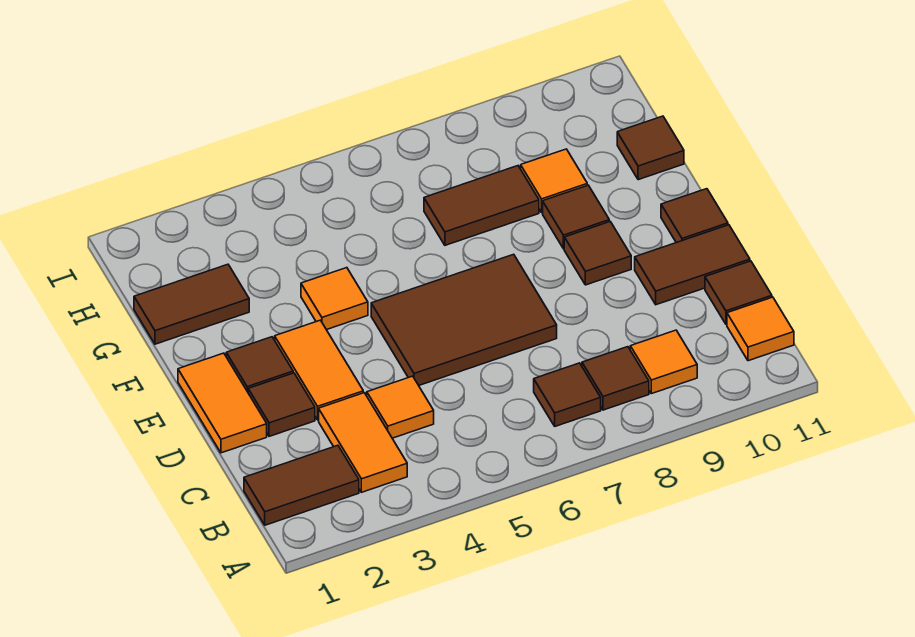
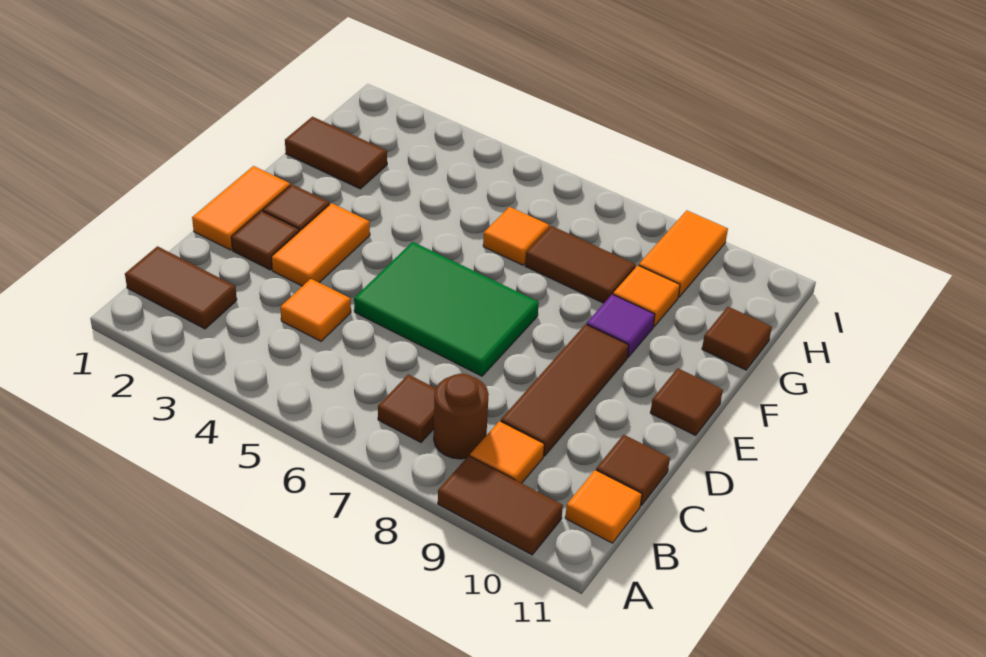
orange 1x2 tile [319,393,407,492] -> orange 1x2 tile moved to [639,210,728,297]
brown 1x1 tile [582,347,649,410] -> brown 1x1 round brick [434,374,489,459]
brown 2x3 tile [371,254,557,385] -> green 2x3 tile [354,242,539,376]
brown 1x2 tile [635,225,750,305] -> brown 1x2 tile moved to [438,456,563,555]
brown 1x1 tile [564,222,631,285] -> brown 1x3 tile [501,324,629,456]
orange 1x1 tile [301,268,368,330] -> orange 1x1 tile moved to [483,207,549,265]
brown 1x1 tile [543,185,609,249] -> purple 1x1 tile [587,294,655,357]

